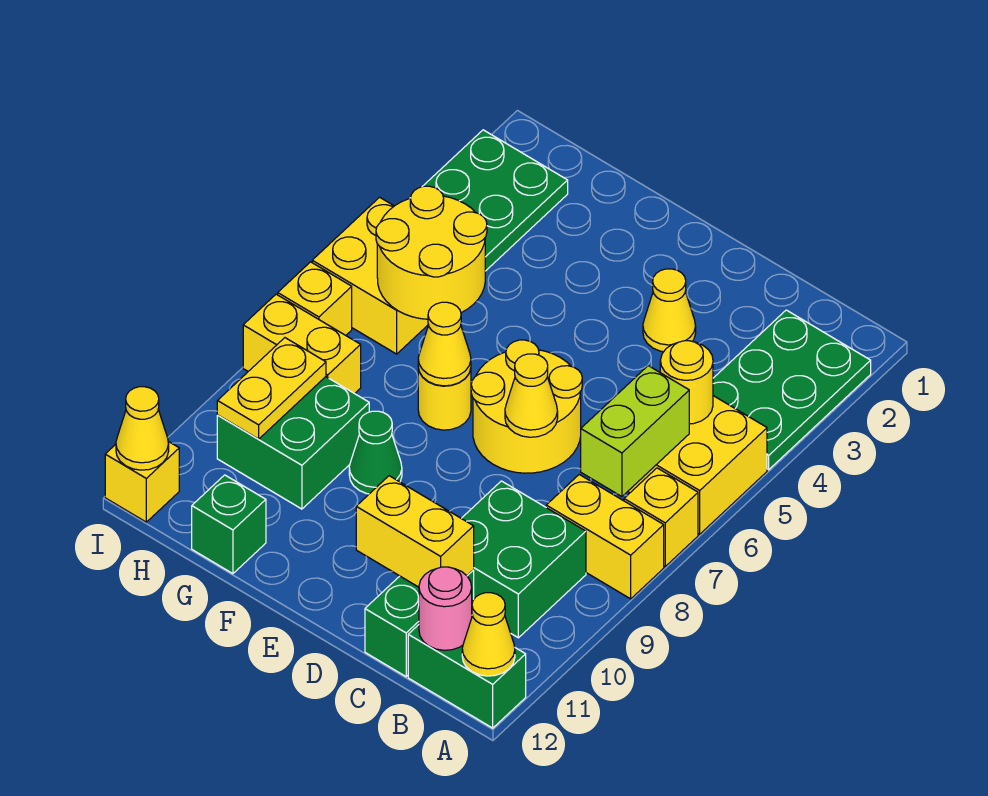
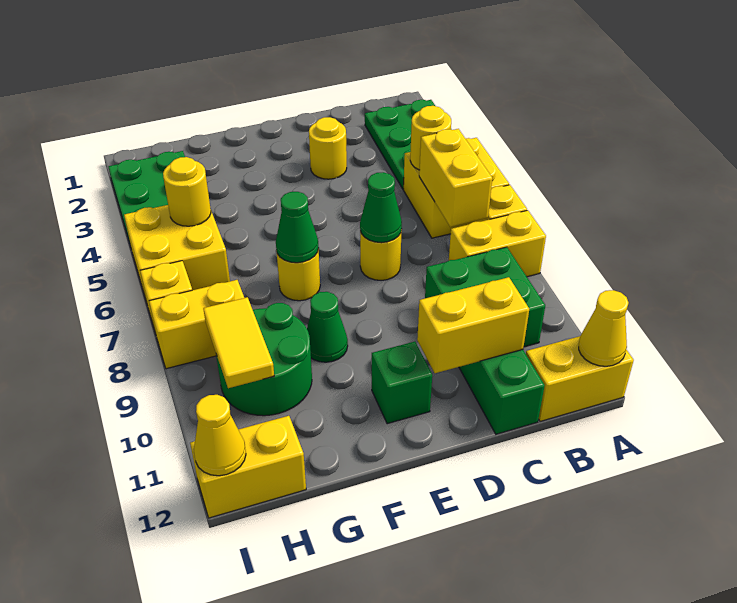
green 1x2 brick [408,625,526,728] -> yellow 1x2 brick [526,336,634,421]
lime 1x2 brick [581,366,689,497] -> yellow 1x2 brick [419,129,492,227]
pink 1x1 round brick [419,567,472,650] -> none
yellow 1x1 cone [643,269,696,352] -> yellow 1x1 round brick [309,117,347,179]
yellow 2x2 round brick [471,340,582,473] -> yellow 1x1 round brick [360,230,402,280]
yellow 1x1 cone [505,354,558,437] -> green 1x1 cone [360,172,402,243]
yellow 1x1 cone [418,302,471,386] -> green 1x1 cone [276,192,319,263]
yellow 2x2 round brick [376,186,487,319] -> yellow 1x1 round brick [163,157,211,226]
green 2x2 brick [217,377,369,509] -> green 2x2 round brick [216,303,312,416]
green 1x1 brick [192,475,266,574] -> green 1x1 brick moved to [372,342,432,424]
yellow 1x2 plate [217,338,326,439] -> yellow 1x2 tile [203,297,274,388]
yellow 1x1 brick [105,441,179,522] -> yellow 1x2 brick [190,416,306,518]

